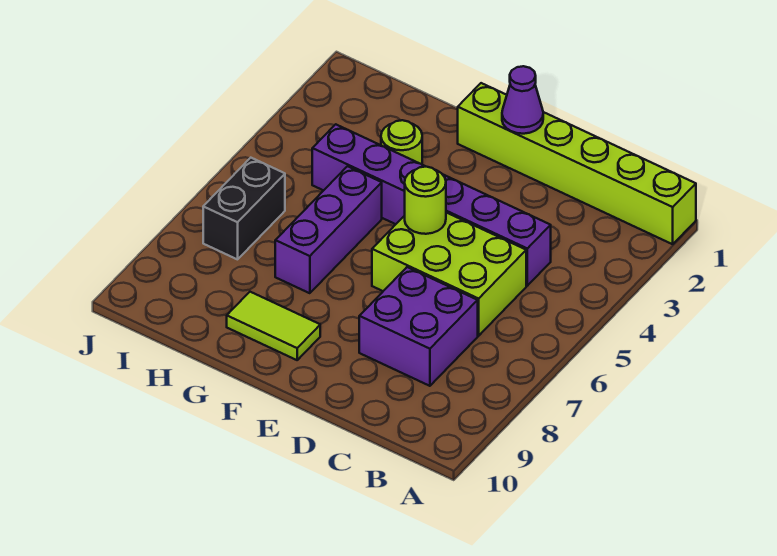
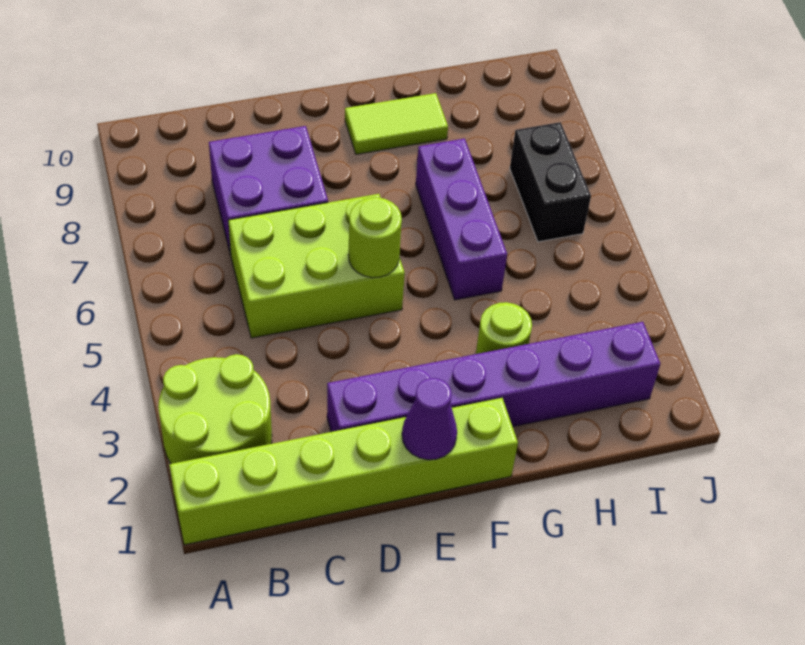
none -> lime 2x2 round brick [158,354,272,464]
purple 1x6 brick [312,124,551,286] -> purple 1x6 brick moved to [327,322,660,432]

